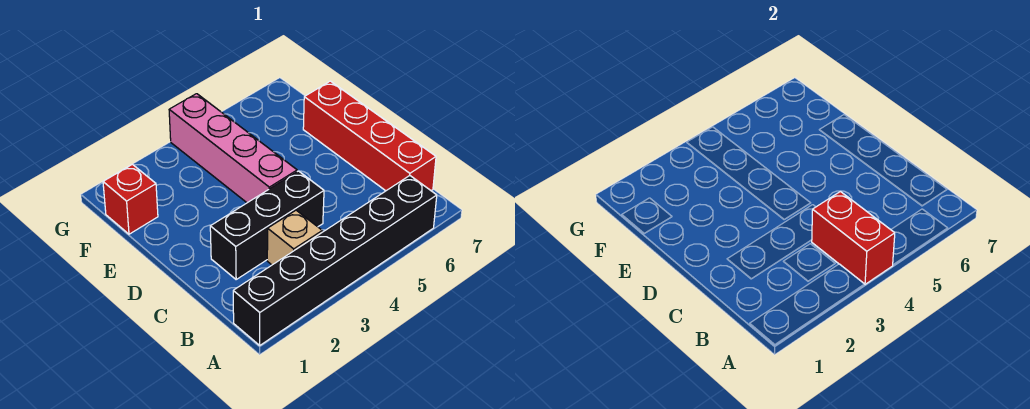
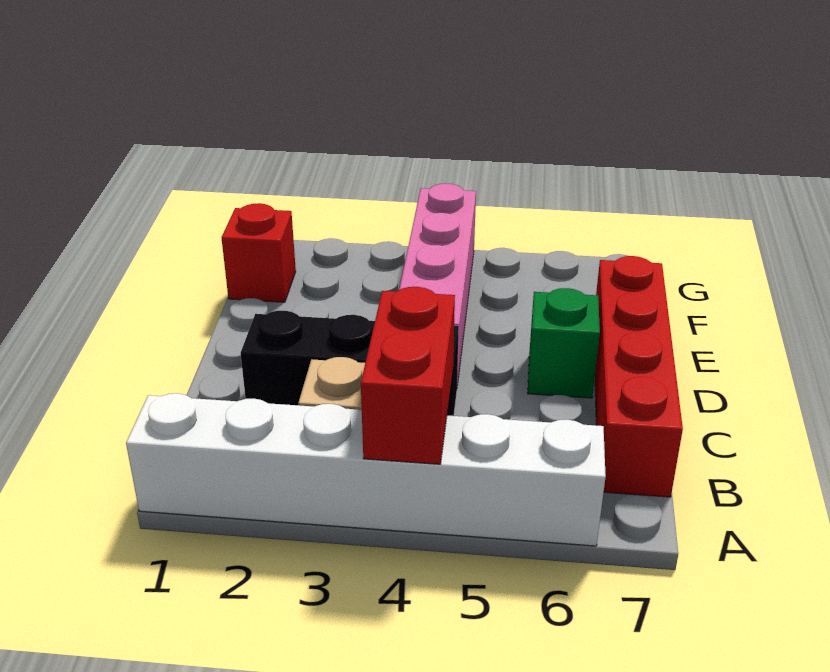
black 1x6 brick [233,176,437,345] -> white 1x6 brick [126,393,606,546]
none -> green 1x1 brick [528,288,600,398]

